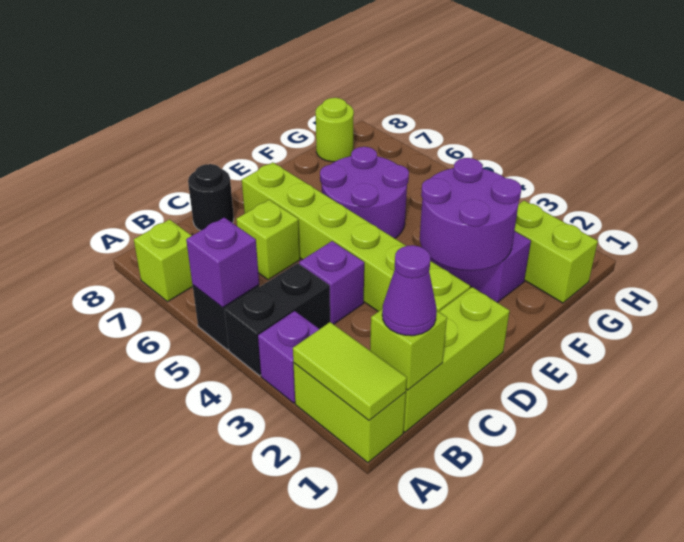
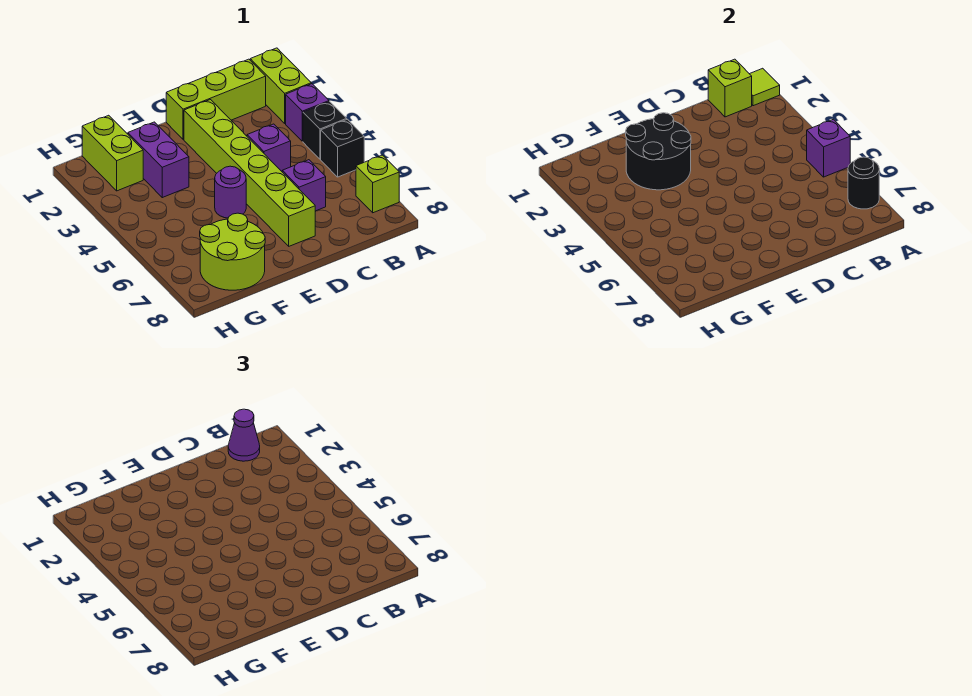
lime 1x2 tile [293,322,407,420] -> lime 1x1 tile [750,68,780,106]
black 1x2 brick [224,263,330,376] -> black 1x1 brick [303,102,347,159]
lime 1x1 brick [236,200,300,280] -> purple 1x1 brick [282,160,326,211]
black 1x1 round brick [188,164,234,230] -> black 1x1 round brick moved to [848,157,879,209]
purple 2x2 round brick [420,158,521,271] -> black 2x2 round brick [626,113,691,190]
purple 2x2 round brick [320,147,409,238] -> purple 1x1 round brick [215,166,246,218]
lime 1x1 round brick [316,98,354,162] -> lime 2x2 round brick [200,213,265,290]

